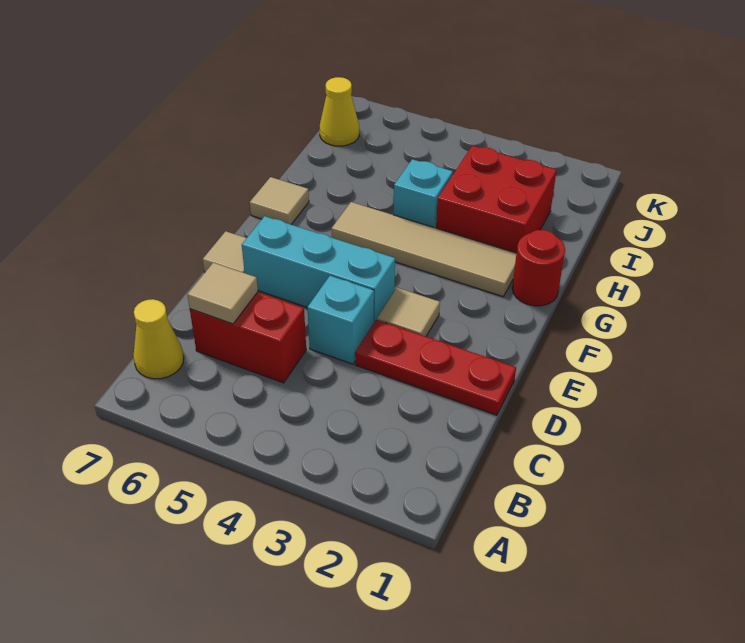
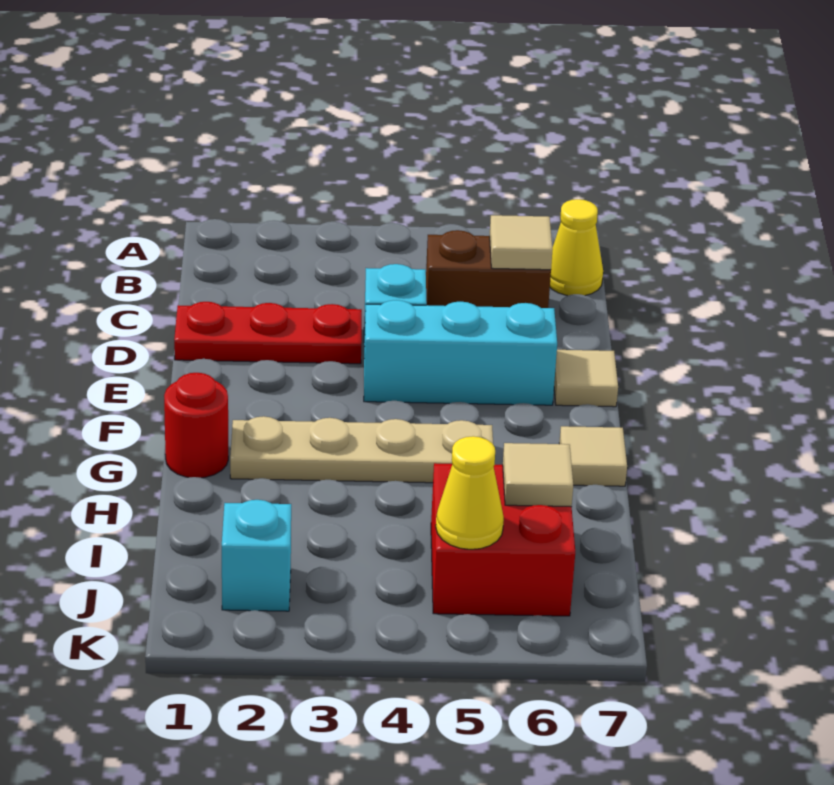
red 1x2 brick [190,292,306,383] -> brown 1x2 brick [426,230,551,308]
tan 1x1 tile [377,288,440,336] -> tan 1x1 tile moved to [503,443,573,507]
tan 1x4 tile [332,202,517,296] -> tan 1x4 plate [230,416,493,483]
red 2x2 brick [436,146,557,253] -> red 2x2 brick moved to [431,463,575,616]
cyan 1x1 brick [393,159,453,228] -> cyan 1x1 brick moved to [222,500,291,611]
yellow 1x1 cone [320,77,359,146] -> yellow 1x1 cone moved to [436,436,504,549]

